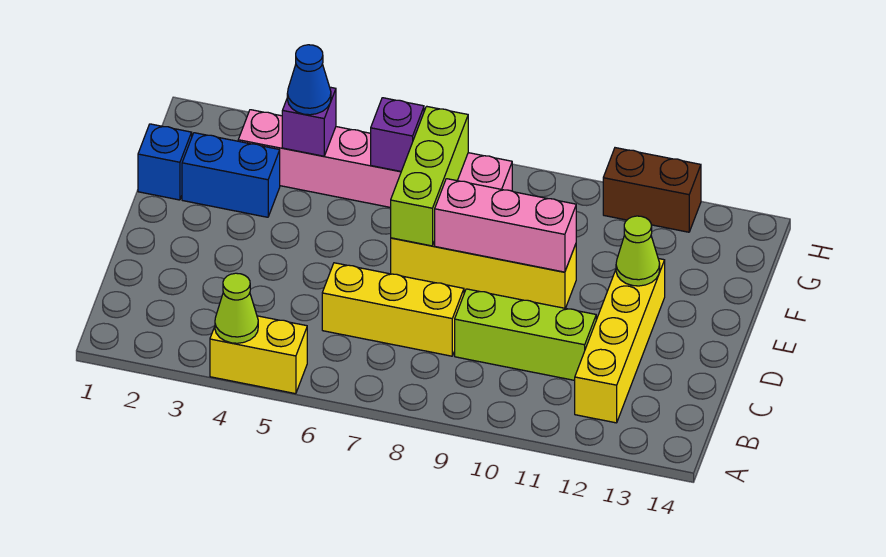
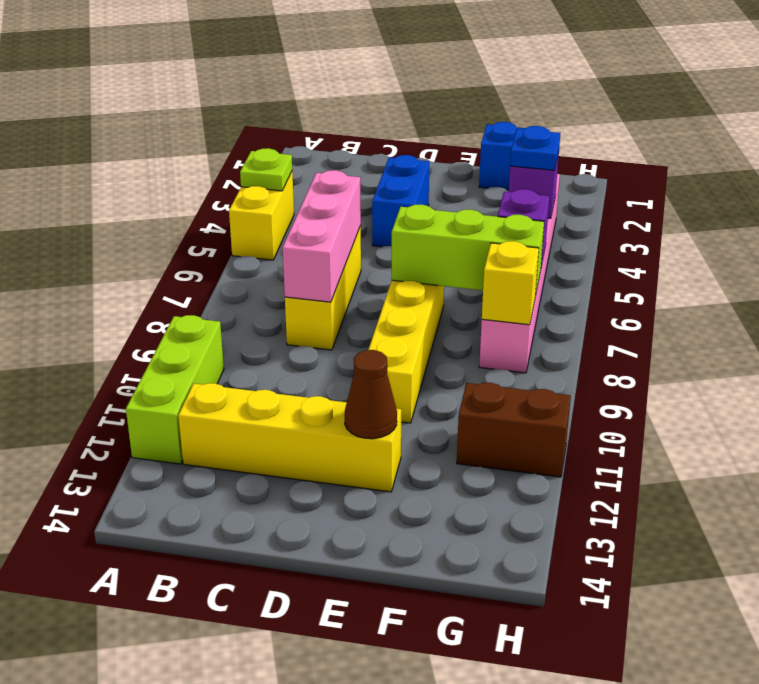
lime 1x1 cone [215,273,258,343] -> lime 1x1 plate [240,148,292,191]
lime 1x3 brick [455,289,596,380] -> lime 1x3 brick moved to [126,315,224,464]
pink 1x3 brick [435,179,576,272] -> pink 1x3 brick moved to [283,170,361,302]
lime 1x1 cone [616,216,660,286] -> brown 1x1 cone [345,350,397,439]
blue 1x2 brick [182,133,280,217] -> blue 1x2 brick moved to [372,155,430,247]
blue 1x1 cone [287,45,331,115] -> blue 1x1 plate [510,126,560,170]
none -> yellow 1x1 brick [482,241,539,325]
brown 1x2 brick [603,148,701,232] -> brown 1x2 brick turned to [457,383,571,477]

